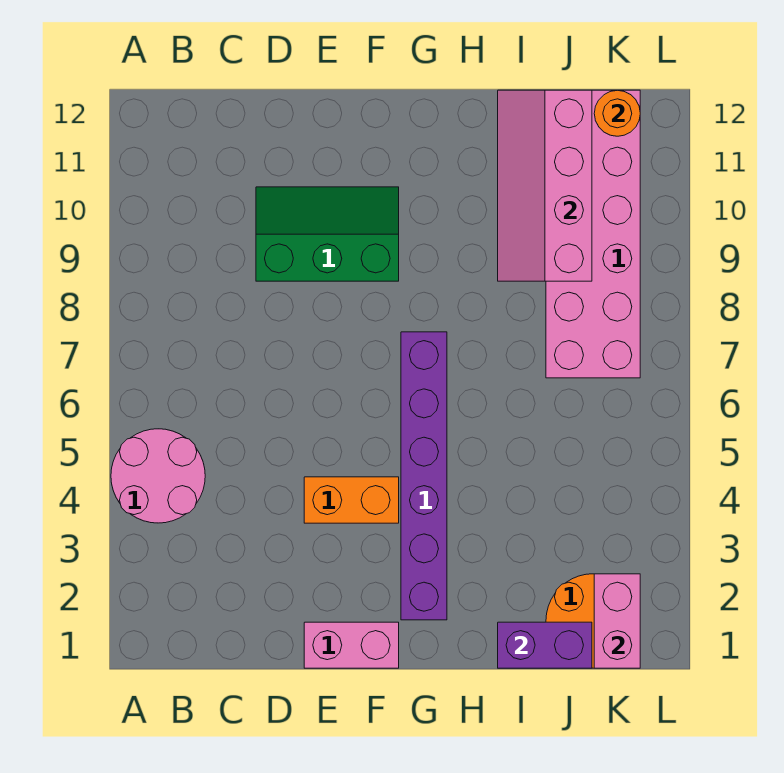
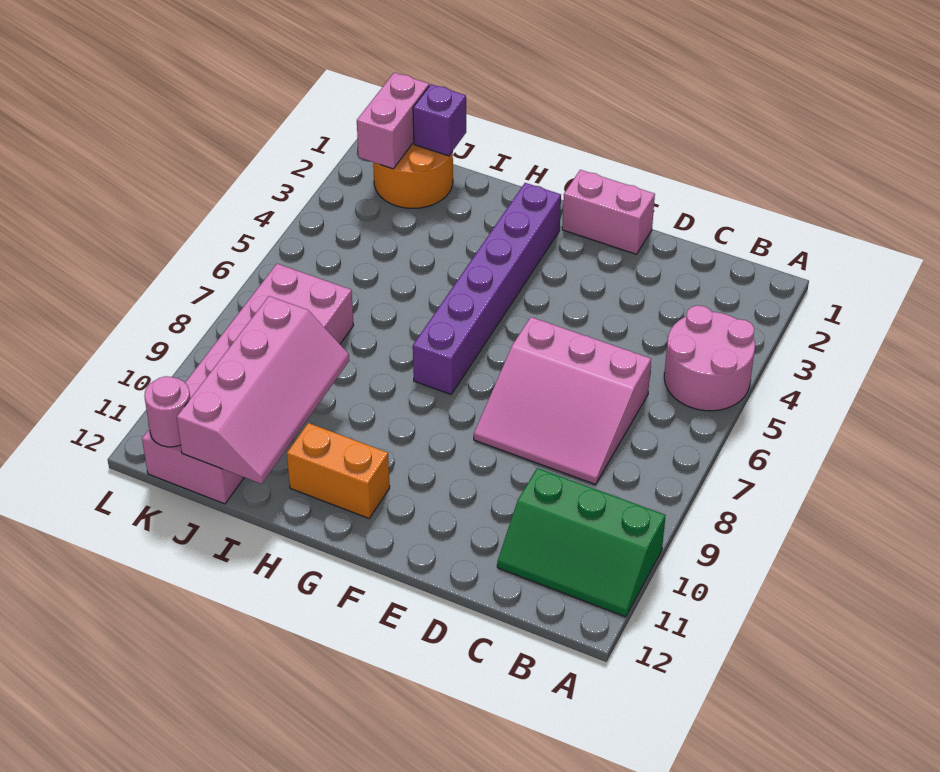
none -> pink 3x3 slope [474,317,651,484]
green 2x3 slope [256,187,399,281] -> green 2x3 slope moved to [497,468,665,617]
orange 1x2 brick [304,477,399,523] -> orange 1x2 brick moved to [287,423,390,518]
purple 1x2 brick [498,622,592,668] -> purple 1x1 brick [413,84,466,156]
orange 1x1 round brick [594,90,640,136] -> pink 1x1 round brick [144,376,190,447]

